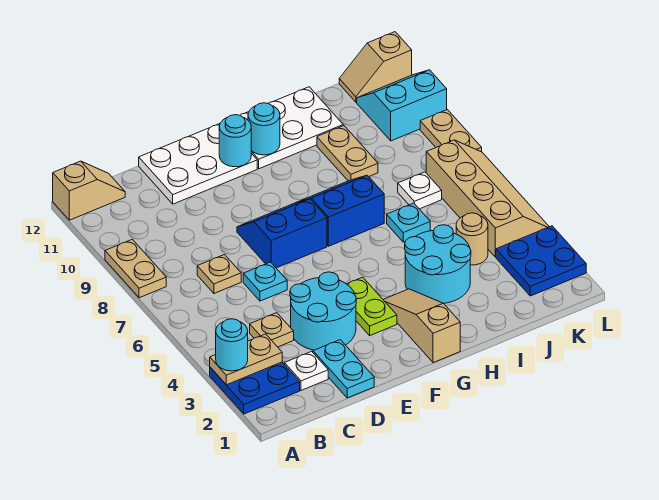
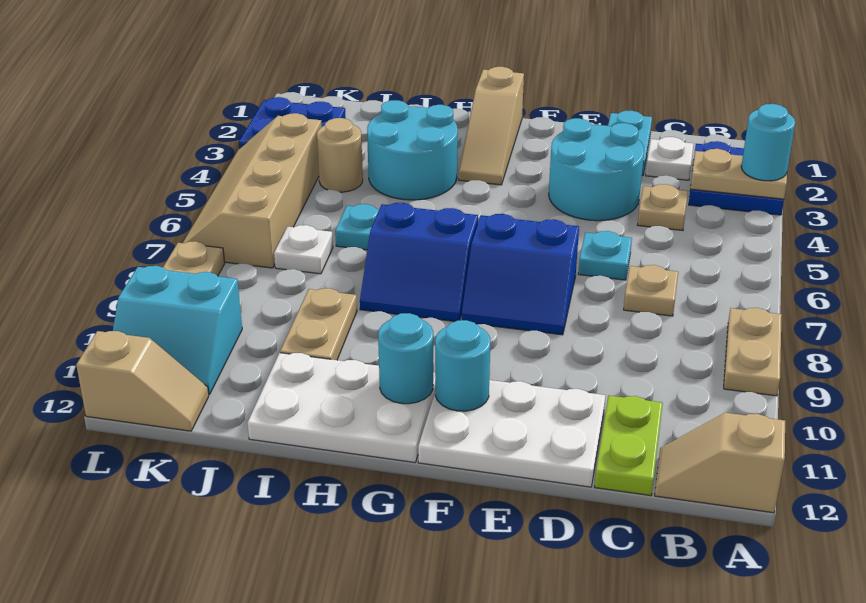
lime 1x2 plate [347,277,397,335] -> lime 1x2 plate moved to [594,396,663,496]

